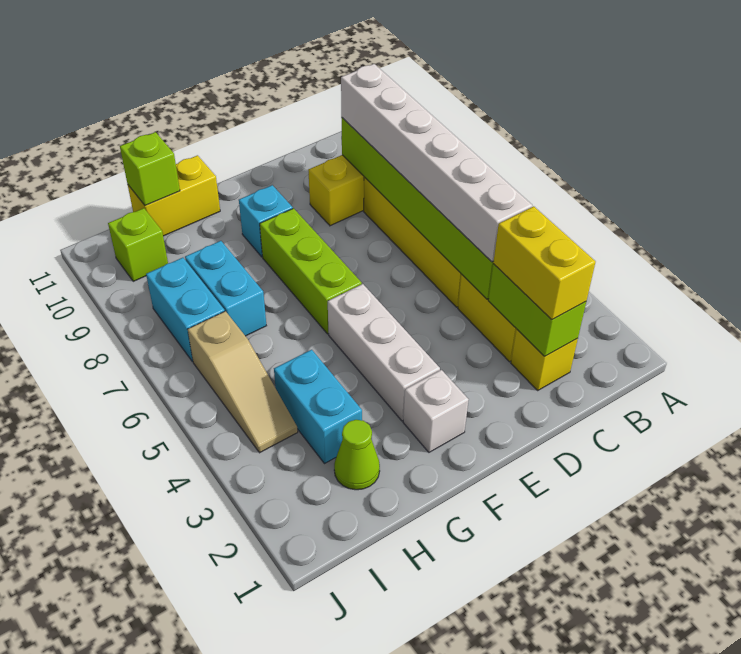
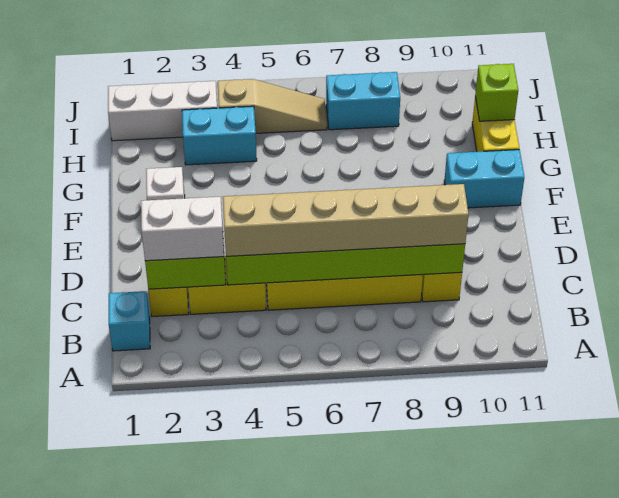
yellow 1x2 brick [493,206,595,320] -> white 1x2 brick [141,197,224,261]
white 1x6 brick [341,64,532,262] -> tan 1x6 brick [223,184,469,256]
white 1x3 brick [328,284,440,421] -> white 1x3 brick moved to [108,81,217,141]
lime 1x3 brick [260,208,362,334] -> none
cyan 1x1 brick [239,185,293,257] -> cyan 1x1 brick moved to [109,291,150,351]
lime 1x1 cone [334,420,380,490] -> none
cyan 1x2 brick [185,241,266,336] -> cyan 1x2 brick moved to [444,150,524,208]
tan 1x3 slope [188,311,298,453] -> tan 1x3 slope turned to [218,79,327,133]
lime 1x1 brick [108,208,168,281] -> none

